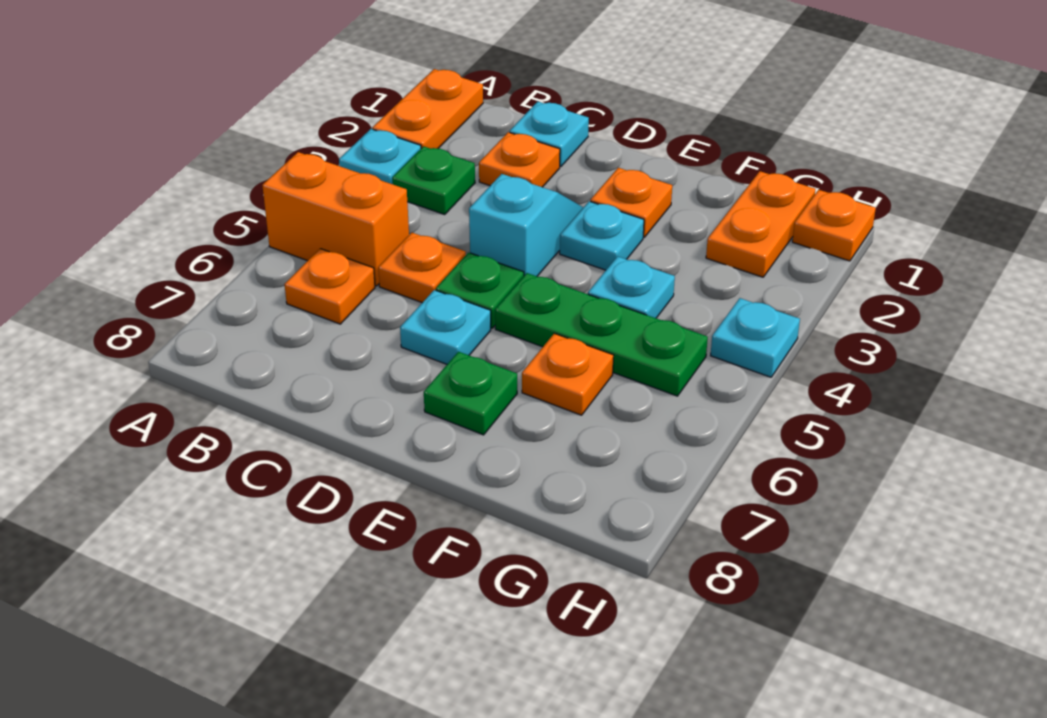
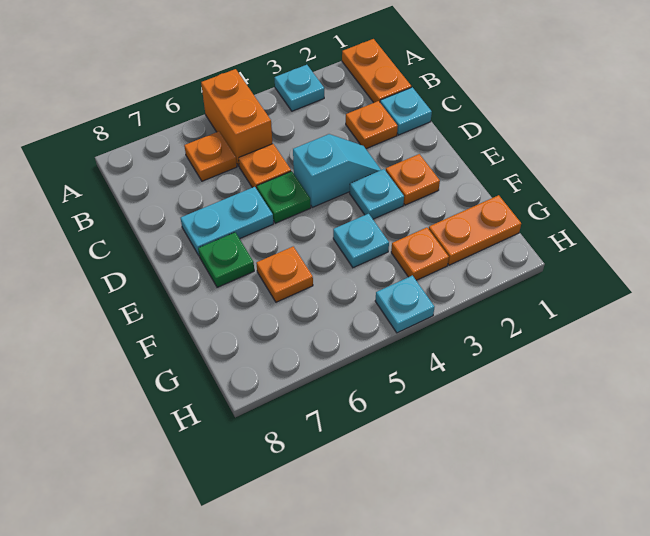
orange 1x2 plate [372,69,483,148] -> orange 1x2 plate turned to [342,39,411,103]
green 1x1 plate [392,146,475,214] -> none
cyan 1x1 plate [400,290,491,364] -> cyan 1x2 plate [181,187,273,255]
green 1x3 plate [495,273,708,396] -> none
orange 1x1 plate [792,190,876,261] -> orange 1x1 plate moved to [391,228,449,280]

